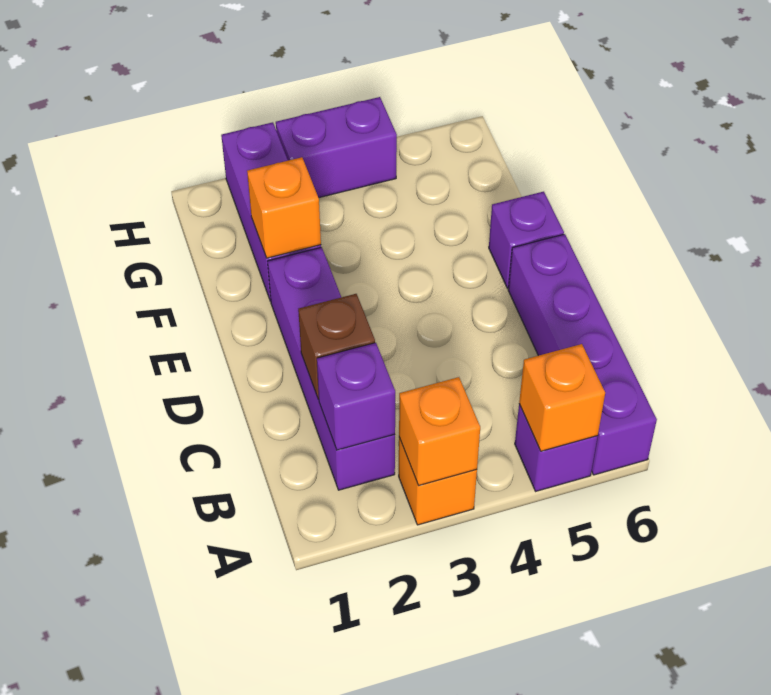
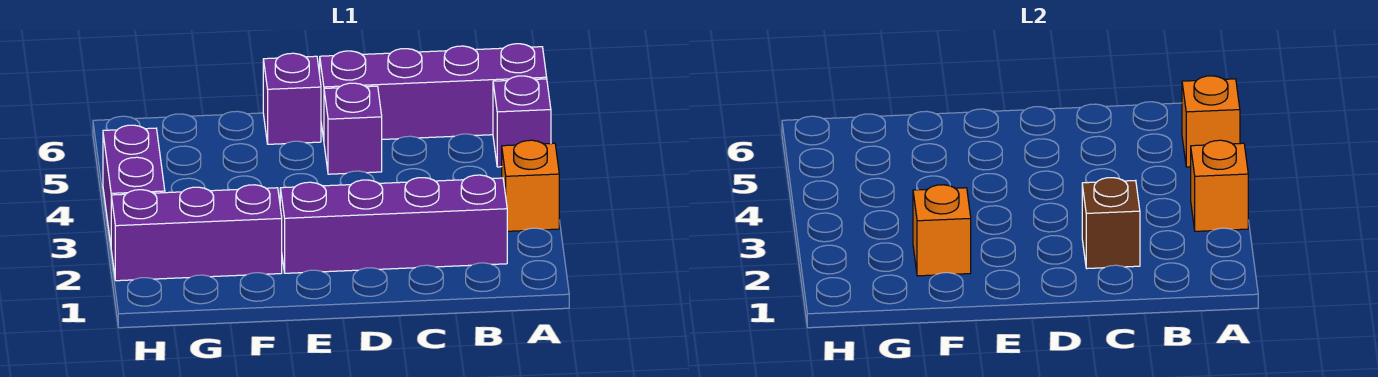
purple 1x1 brick [317,343,395,450] -> purple 1x1 brick moved to [324,83,382,174]

